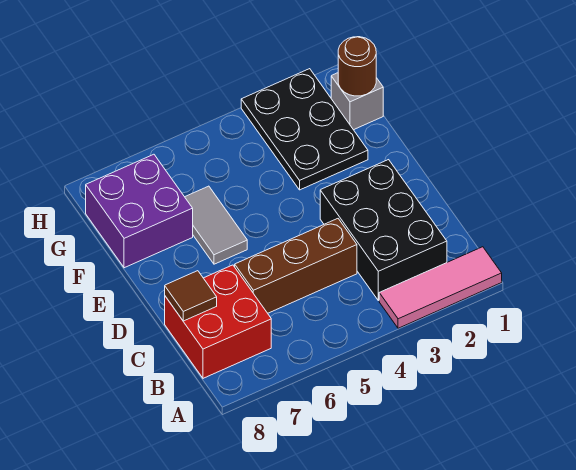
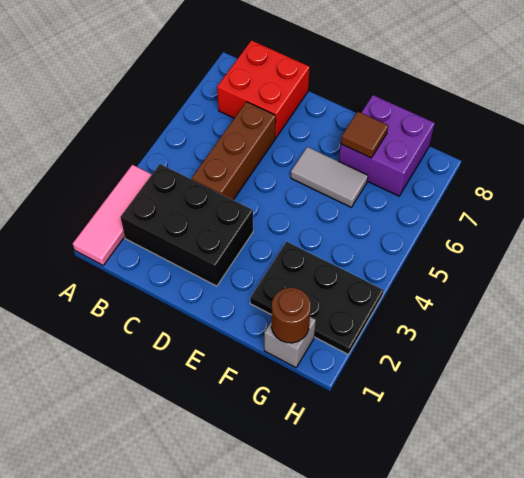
brown 1x1 tile [165,271,217,321] -> brown 1x1 tile moved to [341,112,388,158]

